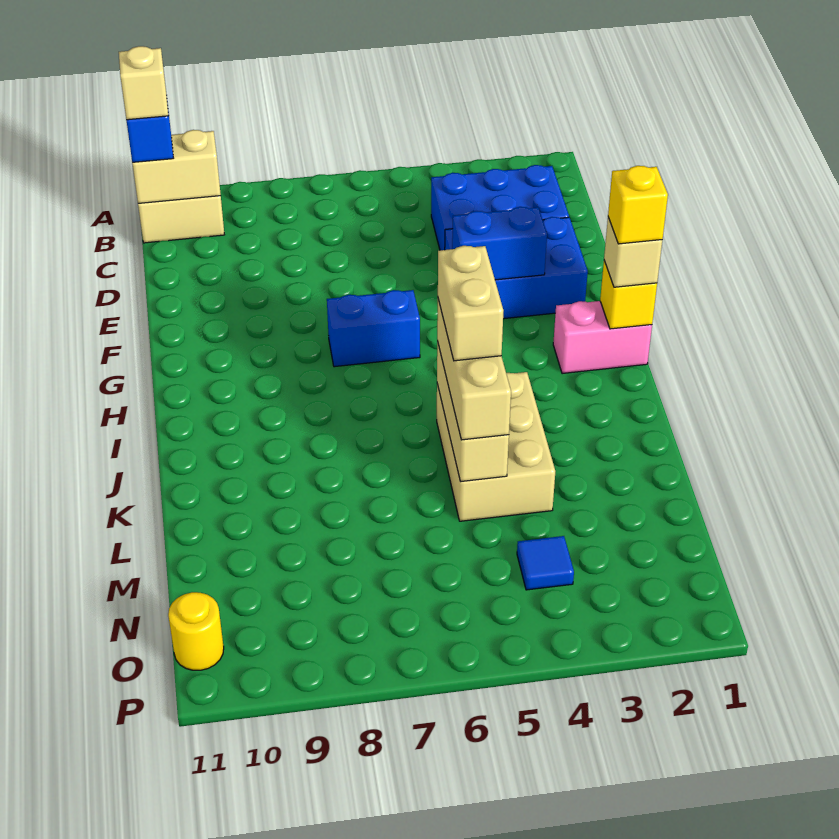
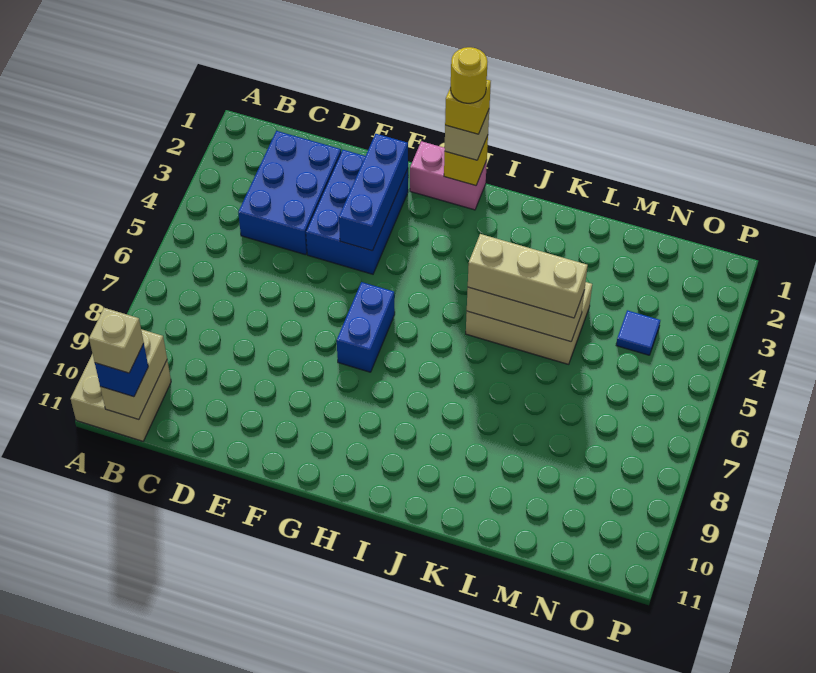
blue 1x2 brick [452,207,547,280] -> blue 1x3 brick [339,134,408,251]
pink 1x2 brick [553,301,652,374] -> pink 1x2 brick turned to [410,141,487,210]
tan 1x2 brick [438,246,504,361] -> none
yellow 1x1 round brick [168,592,224,670] -> yellow 1x1 round brick moved to [451,47,487,103]

